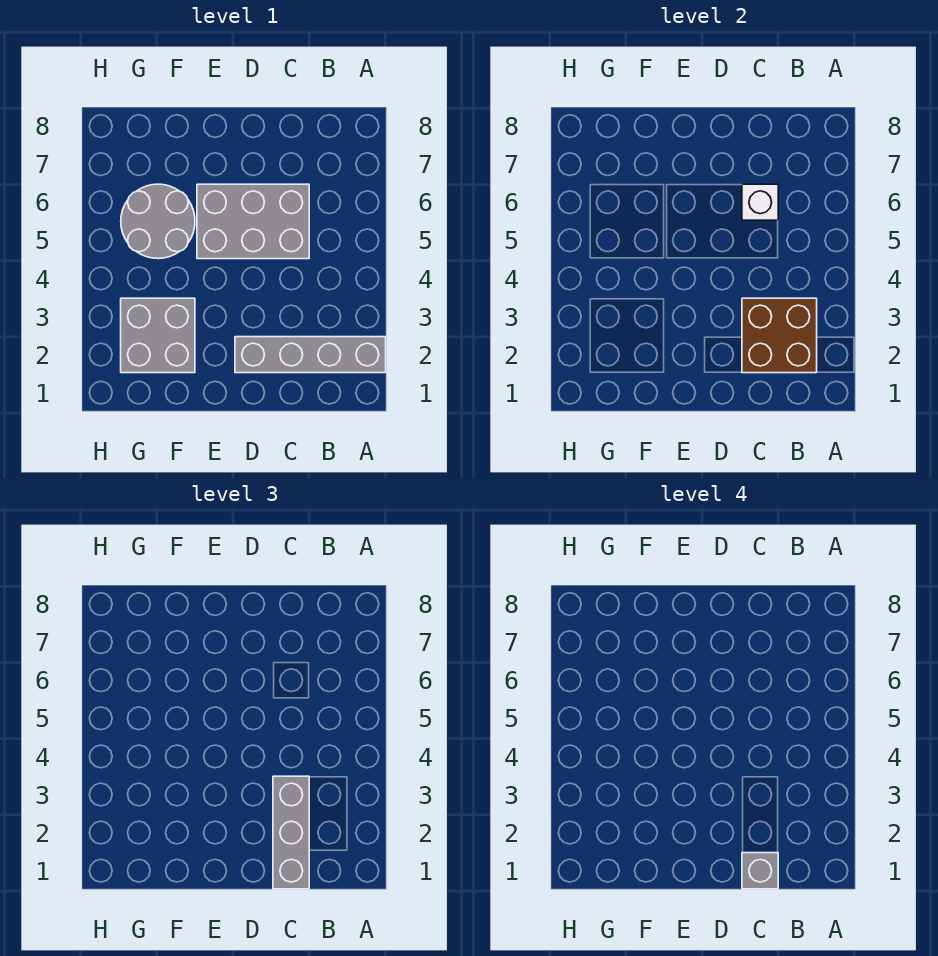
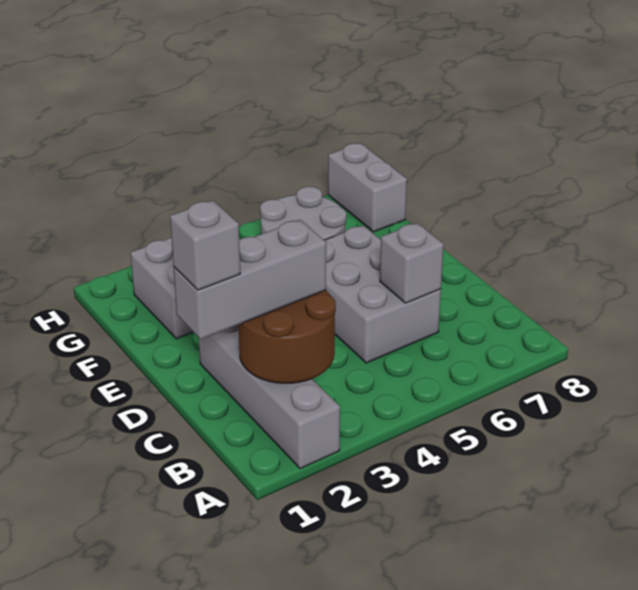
brown 2x2 brick [742,298,817,373] -> brown 2x2 round brick [239,290,336,383]
white 1x1 brick [742,184,778,220] -> grey 1x1 brick [380,223,444,303]
none -> grey 1x2 brick [328,143,407,232]

